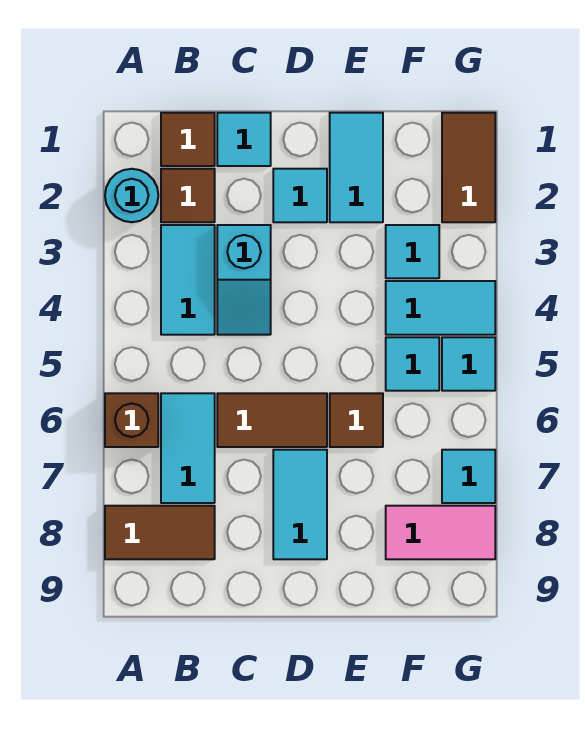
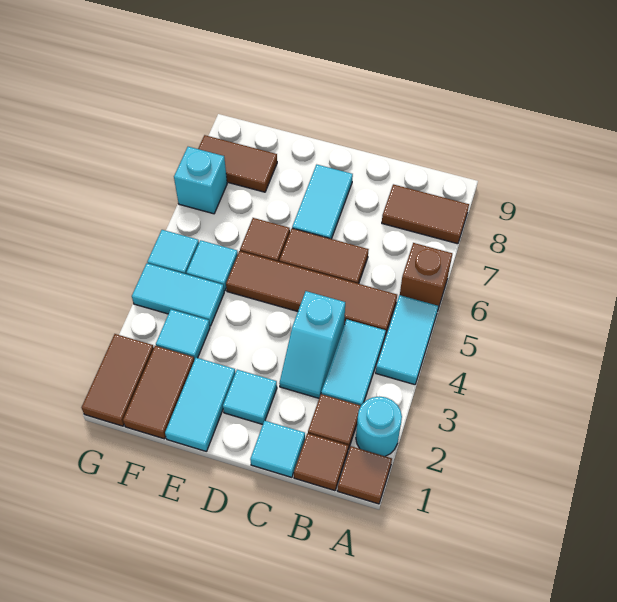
none -> brown 1x1 tile [337,446,392,504]
none -> brown 1x4 tile [226,251,397,335]
cyan 1x2 tile [161,393,215,503] -> cyan 1x2 tile moved to [376,295,438,385]
cyan 1x2 slope [217,225,271,335] -> cyan 1x2 slope turned to [279,291,345,398]
none -> brown 1x2 tile [123,346,194,439]
pink 1x2 tile [386,506,495,559] -> brown 1x2 tile [198,135,277,192]
cyan 1x1 tile [442,450,495,503] -> cyan 1x1 brick [174,147,227,214]

